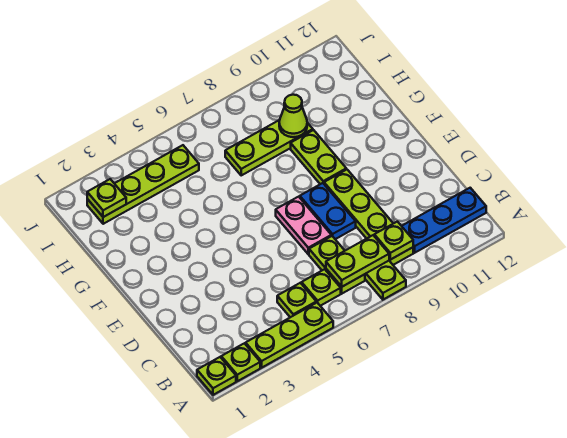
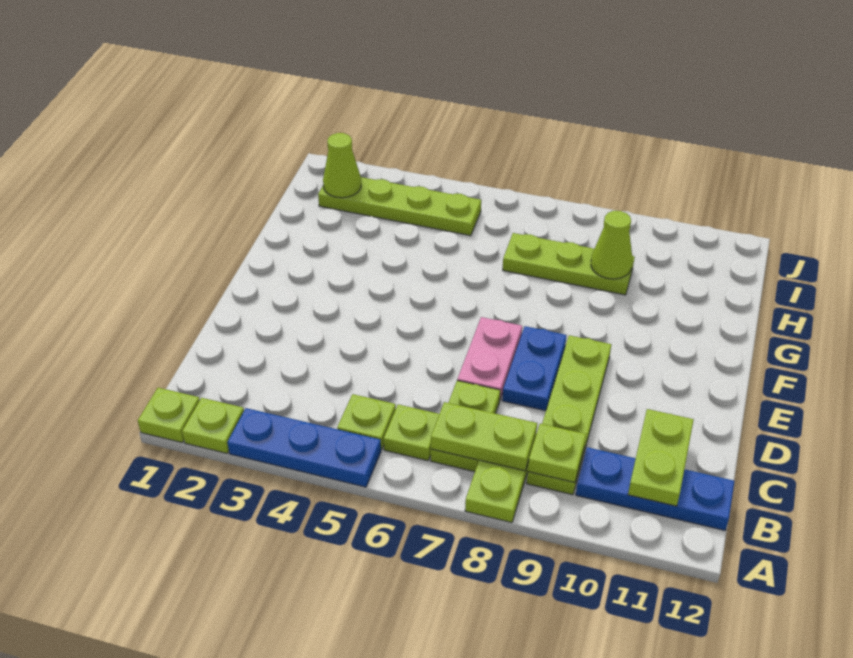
lime 1x3 plate [246,303,333,368] -> blue 1x3 plate [227,408,381,487]
lime 1x2 plate [291,130,346,184] -> lime 1x2 plate moved to [628,409,694,506]
lime 1x1 plate [87,179,126,217] -> lime 1x1 cone [323,133,361,198]

